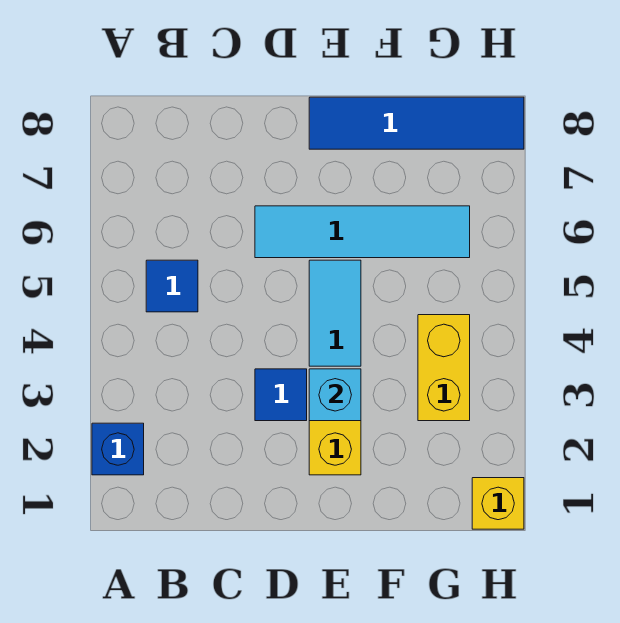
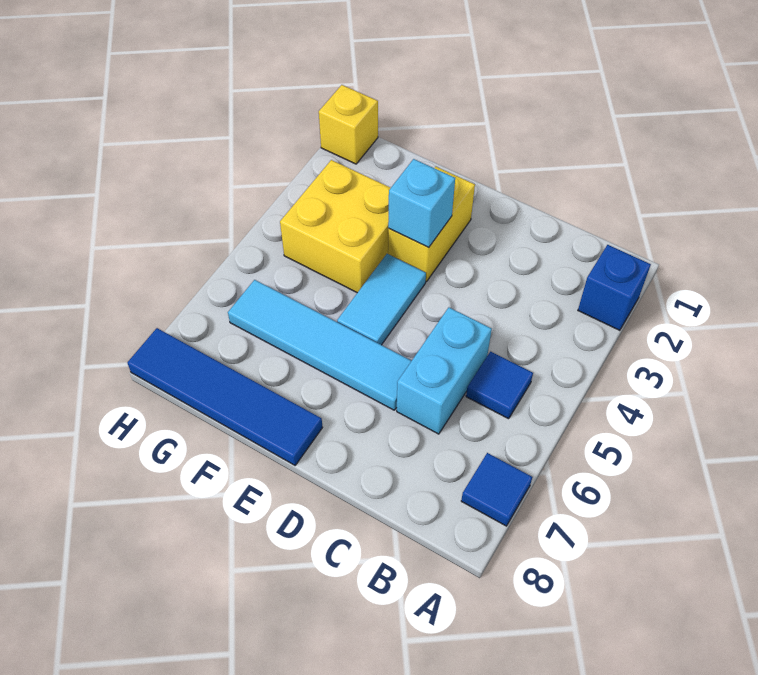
none -> cyan 1x2 brick [397,308,492,434]
blue 1x1 tile [255,369,307,421] -> blue 1x1 tile moved to [461,453,532,526]
yellow 1x2 brick [418,315,470,421] -> yellow 2x2 brick [280,160,390,293]

